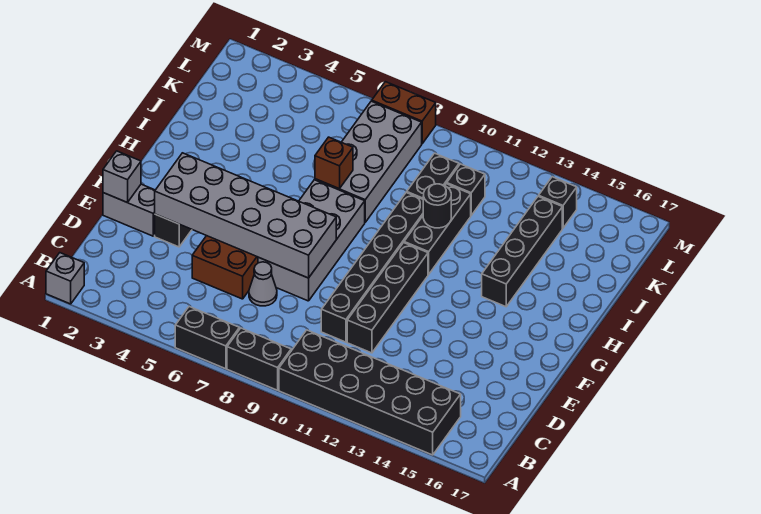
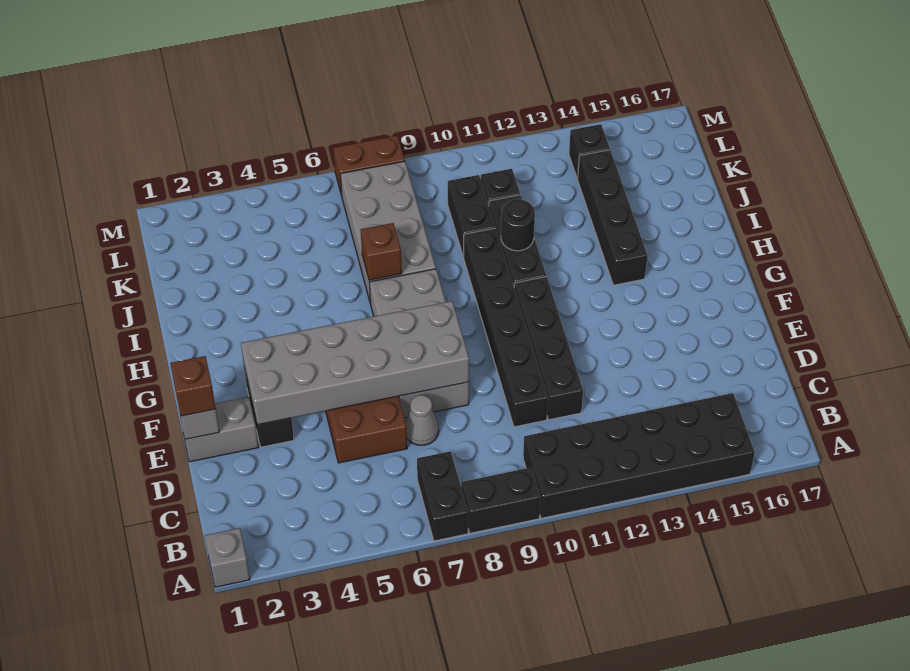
black 1x2 brick [175,307,239,369] -> black 1x2 brick turned to [417,451,468,541]
none -> brown 1x1 brick [170,356,216,416]

